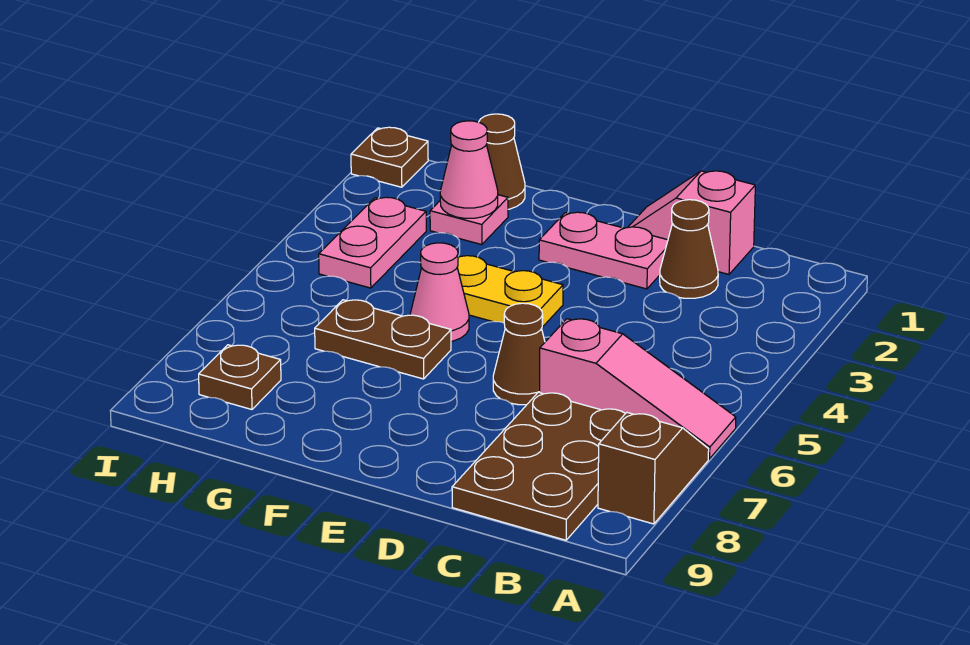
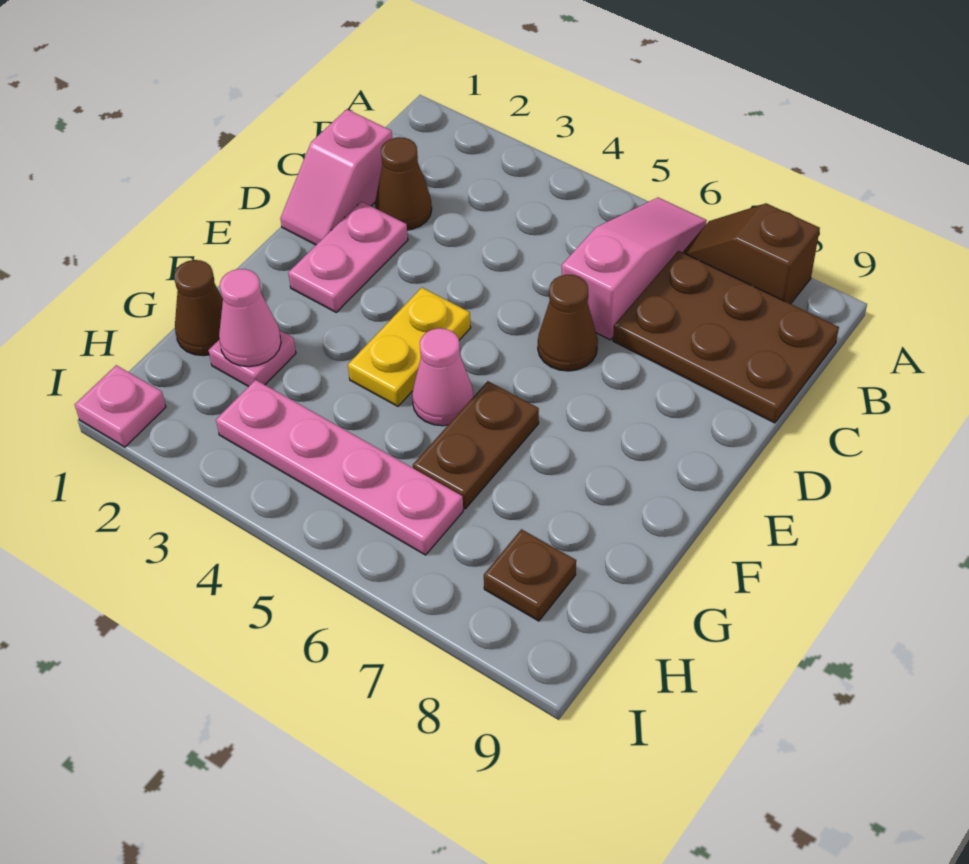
pink 1x2 plate [319,197,426,288] -> pink 1x4 plate [216,380,463,555]
brown 1x1 plate [351,127,428,187] -> pink 1x1 plate [75,365,166,447]

